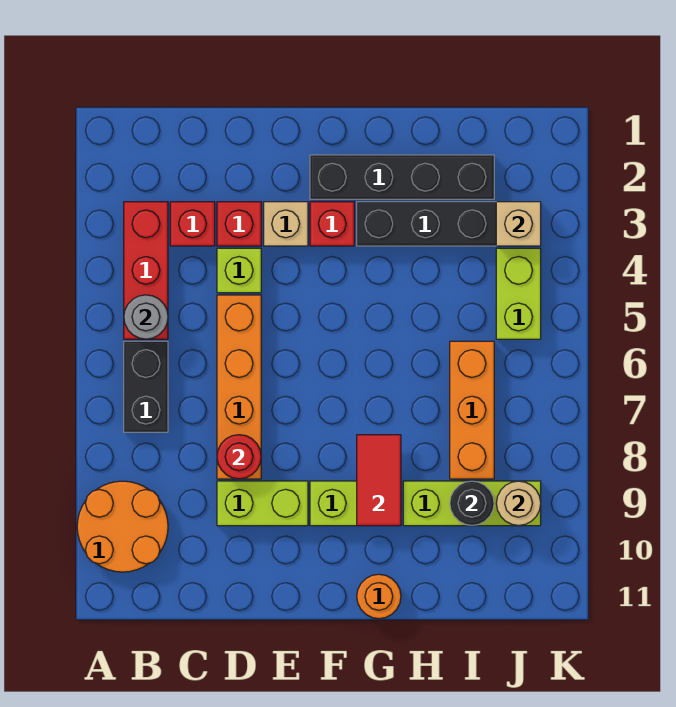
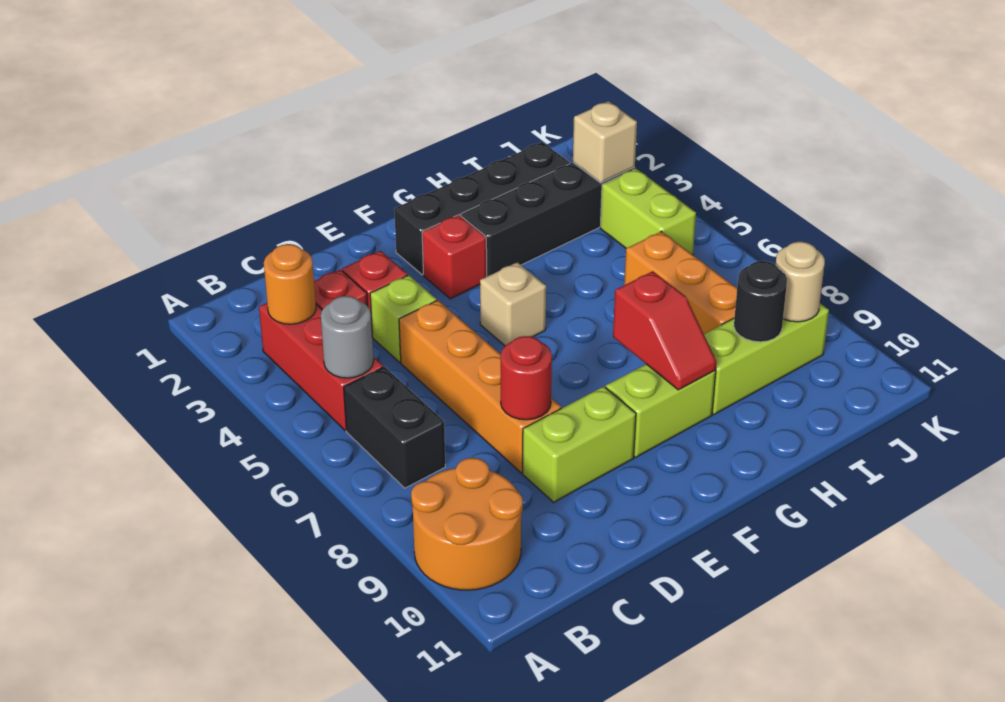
tan 1x1 brick [264,202,308,246] -> tan 1x1 brick moved to [480,262,546,346]
red 1x2 tile [357,435,401,526] -> red 1x2 slope [613,271,716,390]
orange 1x1 round brick [357,574,401,619] -> orange 1x1 round brick moved to [264,244,316,324]

